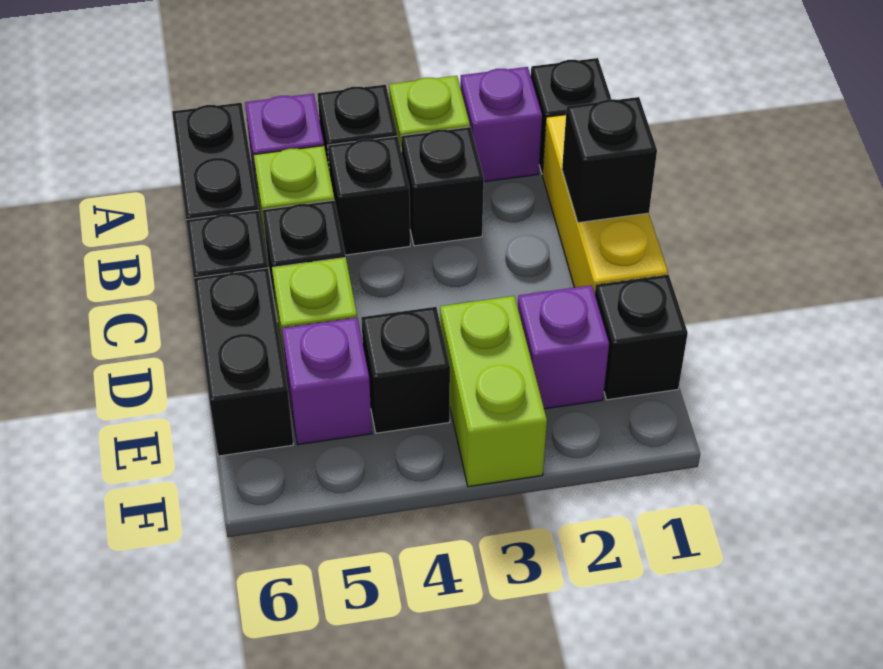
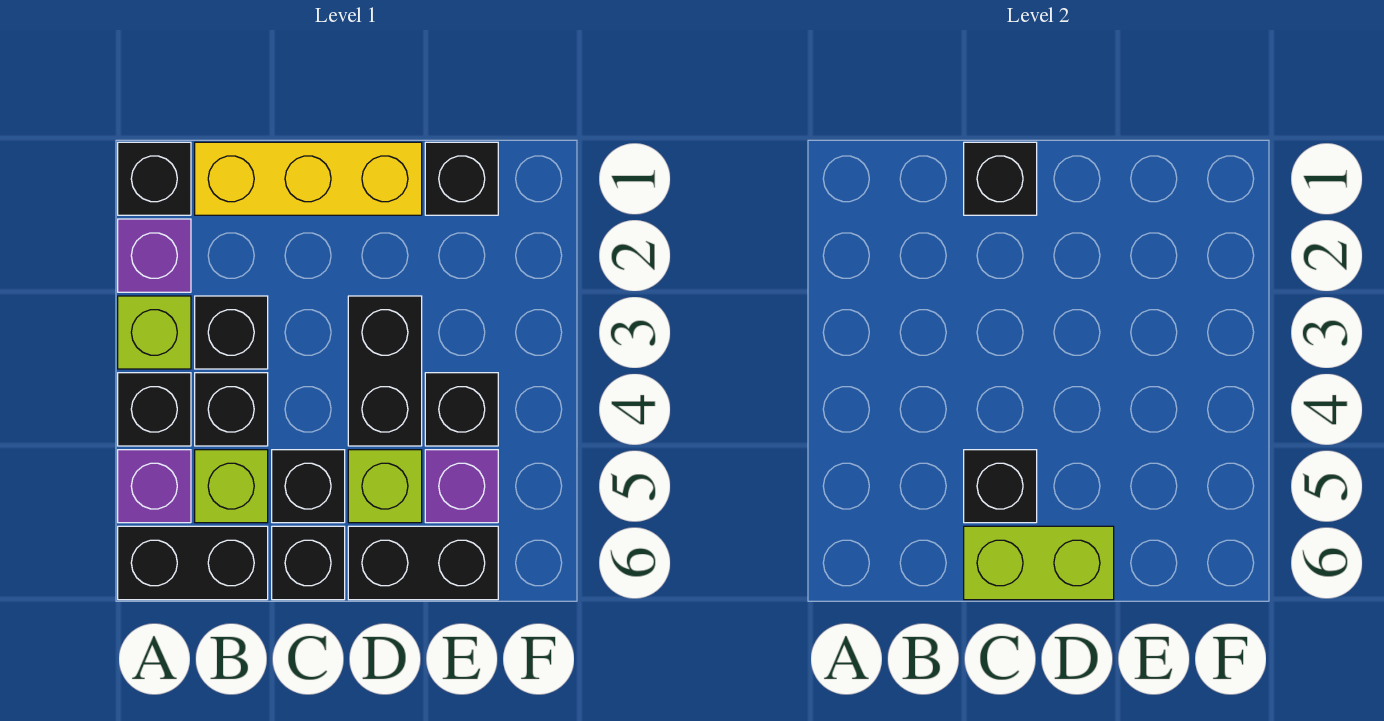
none -> black 1x1 brick [964,450,1037,523]
none -> black 1x2 brick [348,296,422,446]
purple 1x1 brick [518,285,609,409] -> none
lime 1x2 brick [440,296,547,487] -> lime 1x2 brick moved to [964,526,1114,600]

